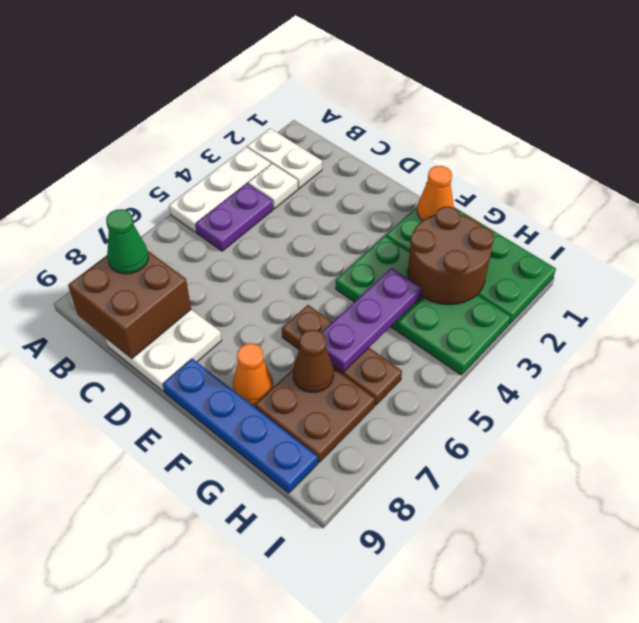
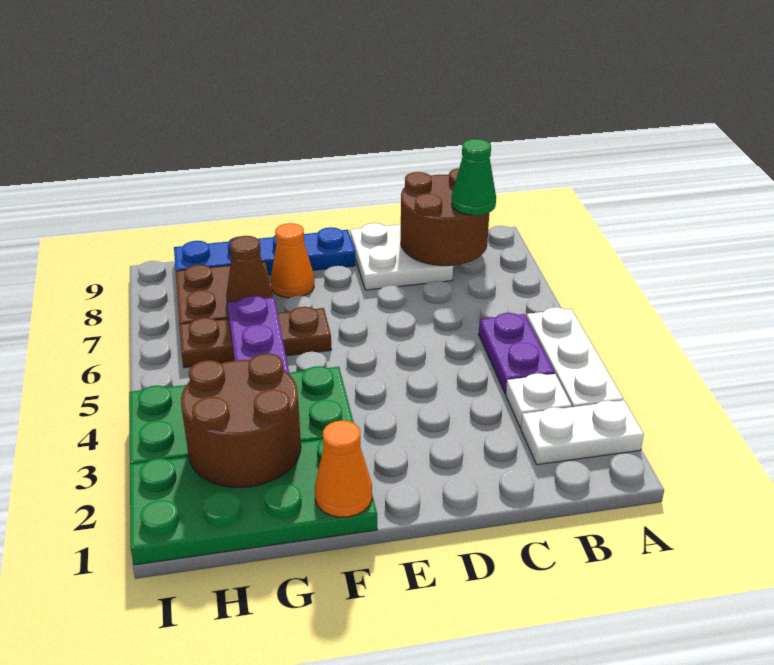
brown 2x2 brick [68,251,191,359] -> brown 2x2 round brick [401,168,489,266]

